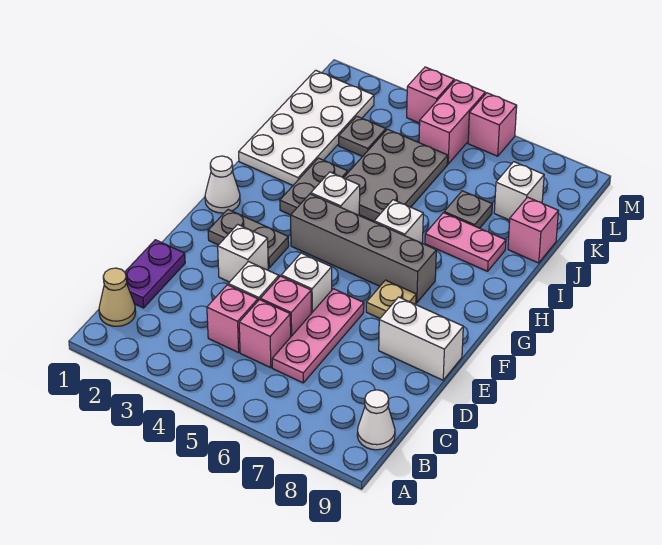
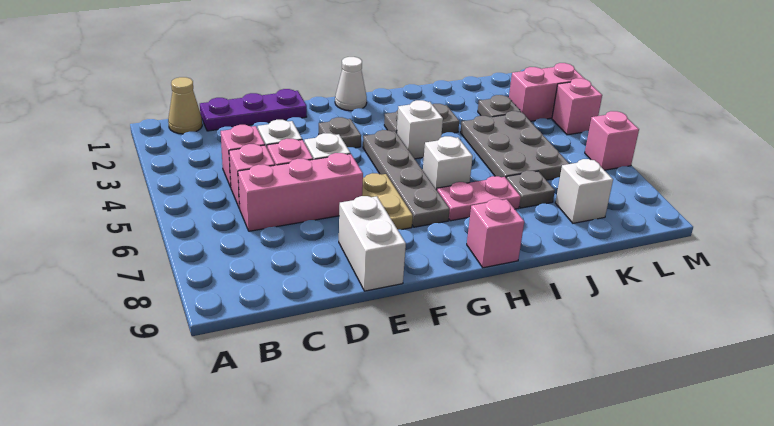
white 1x1 cone [357,390,395,450] -> none
purple 1x2 plate [125,240,185,308] -> purple 1x3 plate [200,89,307,131]
pink 1x3 plate [272,289,364,383] -> pink 1x3 brick [238,153,363,231]
white 1x1 brick [218,224,268,282] -> none
grey 1x2 plate [208,210,289,268] -> grey 1x1 plate [319,117,361,148]
tan 1x1 plate [366,280,416,318] -> tan 1x2 plate [362,173,413,230]
grey 1x4 brick [291,194,436,303] -> grey 1x4 plate [363,130,450,227]
white 2x4 plate [239,70,374,185] -> none
grey 2x3 plate [344,129,448,221] -> grey 2x3 plate turned to [460,111,569,180]
pink 1x2 plate [425,213,506,271] -> pink 1x2 plate turned to [437,176,521,221]
pink 1x1 brick [508,197,558,263] -> pink 1x1 brick moved to [467,199,524,268]
pink 1x2 brick [419,80,485,164] -> pink 1x2 brick moved to [509,63,585,121]

